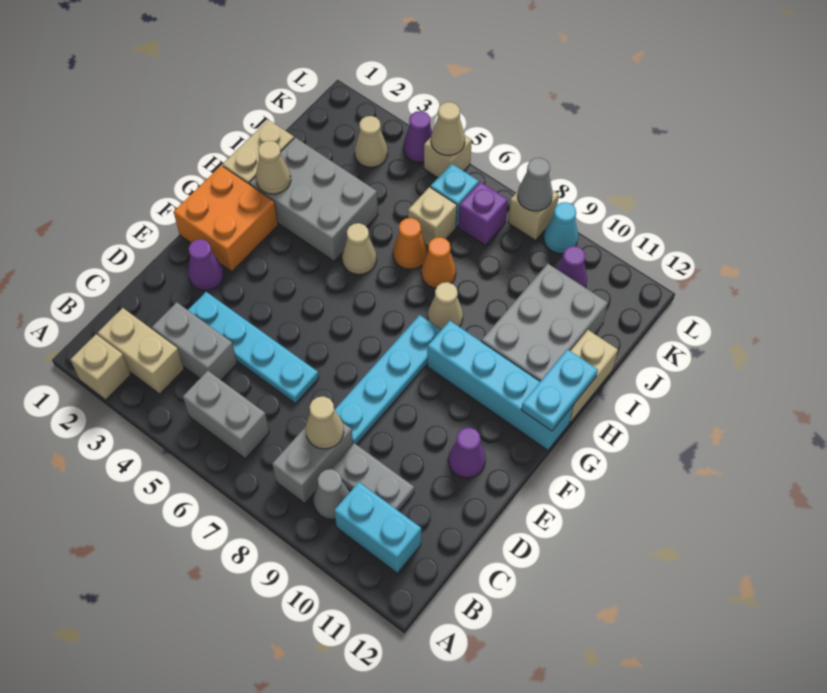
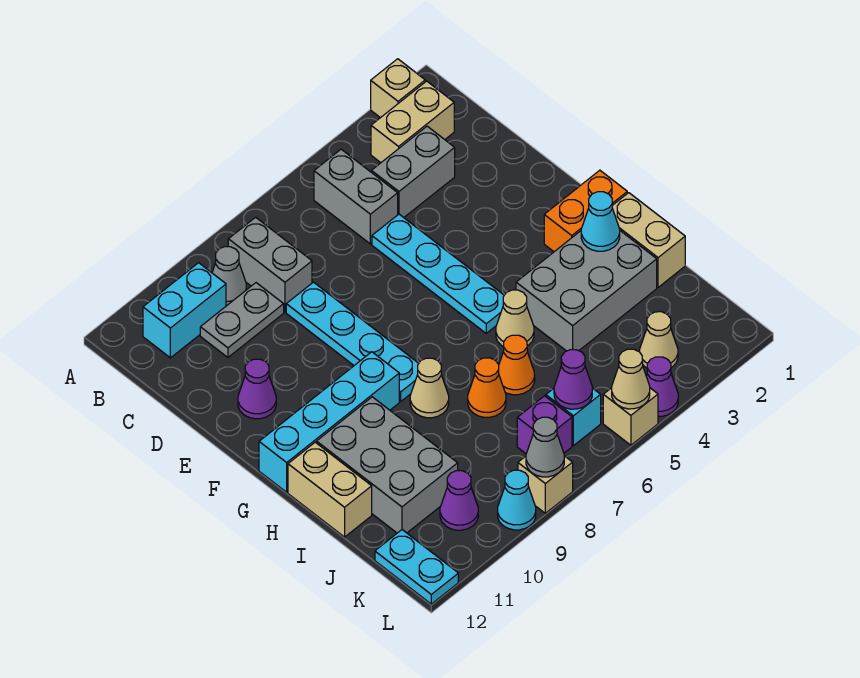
grey 1x2 brick [183,371,269,459] -> grey 1x2 brick turned to [314,149,398,244]
tan 1x1 cone [305,396,344,449] -> none
cyan 1x4 plate [188,292,319,404] -> cyan 1x4 plate turned to [372,214,504,333]
purple 1x1 cone [188,239,224,291] -> purple 1x1 cone moved to [554,350,592,409]
orange 2x2 brick [174,166,278,272] -> orange 1x2 brick [544,170,627,252]
cyan 1x2 plate [521,349,598,431] -> cyan 1x2 plate moved to [375,530,458,604]
tan 1x1 cone [256,141,291,194] -> cyan 1x1 cone [581,192,620,251]
tan 1x1 brick [408,187,457,246] -> none

